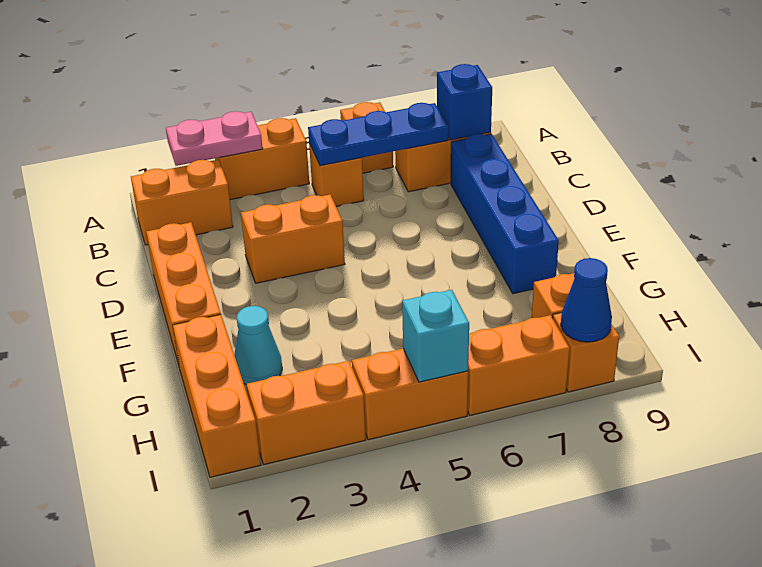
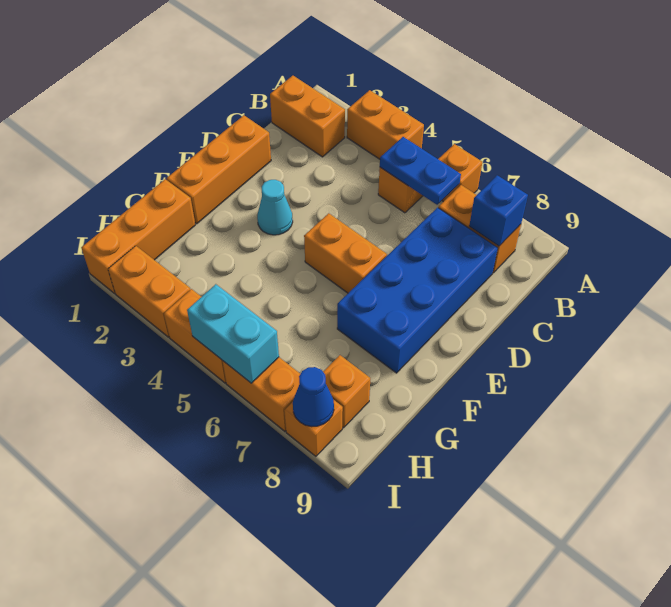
pink 1x2 plate [166,111,263,166] -> none
blue 1x3 plate [308,103,449,166] -> blue 1x2 plate [380,137,461,205]
blue 1x4 brick [451,134,559,294] -> blue 2x4 brick [337,208,498,373]
orange 1x2 brick [241,195,345,283] -> orange 1x2 brick moved to [304,213,387,293]
cyan 1x1 cone [234,306,282,384] -> cyan 1x1 cone moved to [257,180,293,235]
cyan 1x1 brick [402,290,469,382] -> cyan 1x2 brick [187,284,279,383]

